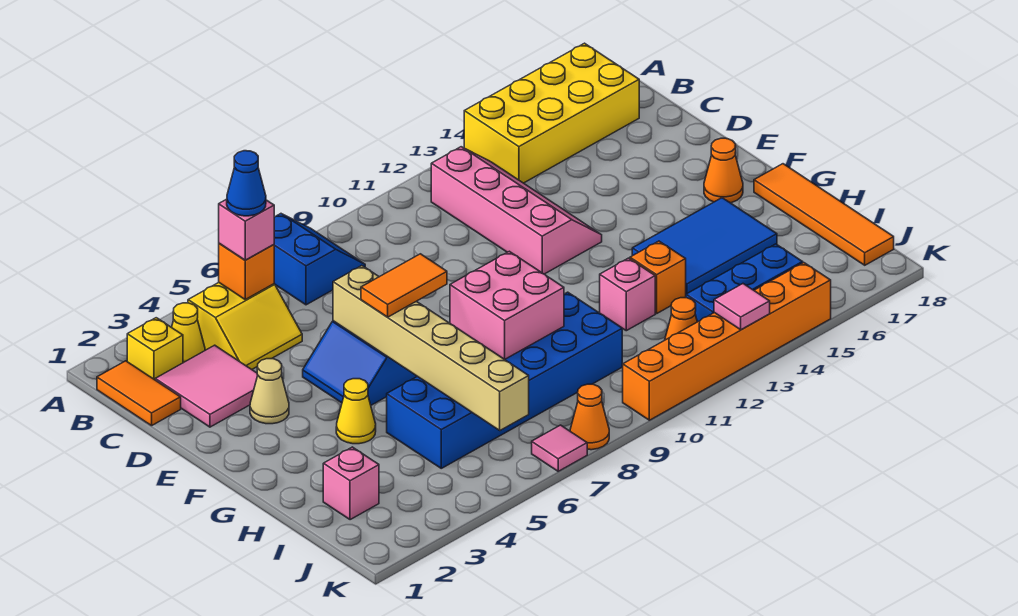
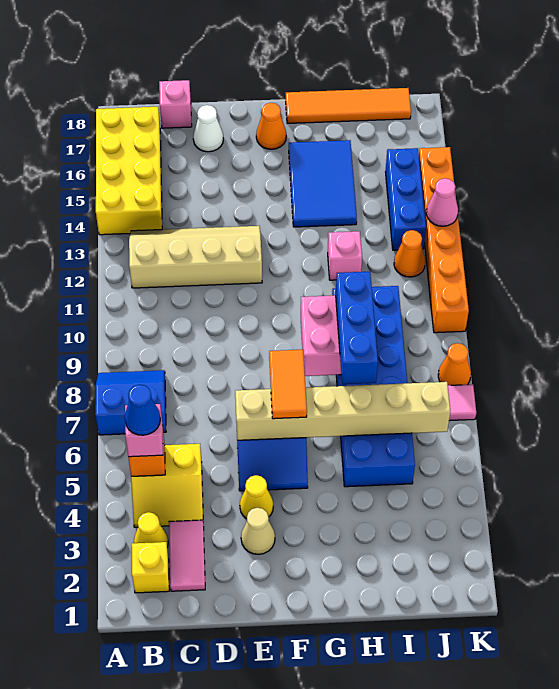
orange 1x2 tile [97,361,181,426] -> none
yellow 2x2 slope [188,283,302,369] -> yellow 2x2 slope turned to [131,444,203,527]
pink 2x4 slope [431,147,602,274] -> tan 2x4 slope [129,226,262,288]
pink 2x2 tile [155,345,258,427] -> pink 1x2 tile [169,520,205,591]
none -> white 1x1 cone [193,105,223,152]
yellow 1x1 cone [336,379,376,444] -> yellow 1x1 cone moved to [240,475,273,519]
none -> blue 1x3 brick [336,272,378,384]
orange 1x1 brick [630,241,686,313] -> none
pink 1x1 brick [323,447,379,520] -> pink 1x1 brick moved to [159,80,192,128]
pink 1x1 tile [714,284,770,330] -> pink 1x1 cone [426,178,458,226]

